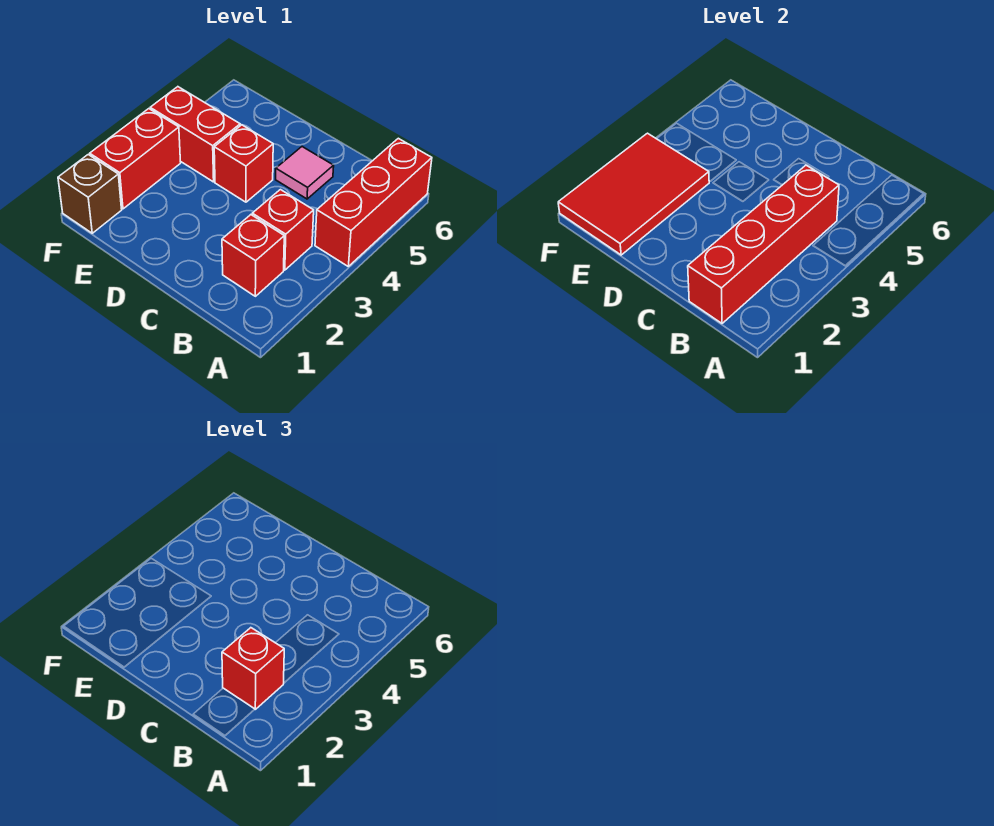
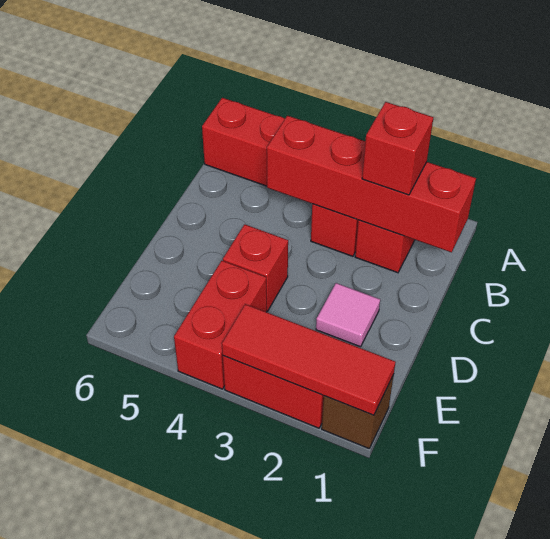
pink 1x1 tile [276,147,334,199] -> pink 1x1 tile moved to [316,283,380,347]
red 2x3 tile [558,133,709,255] -> red 1x3 tile [222,304,396,415]

